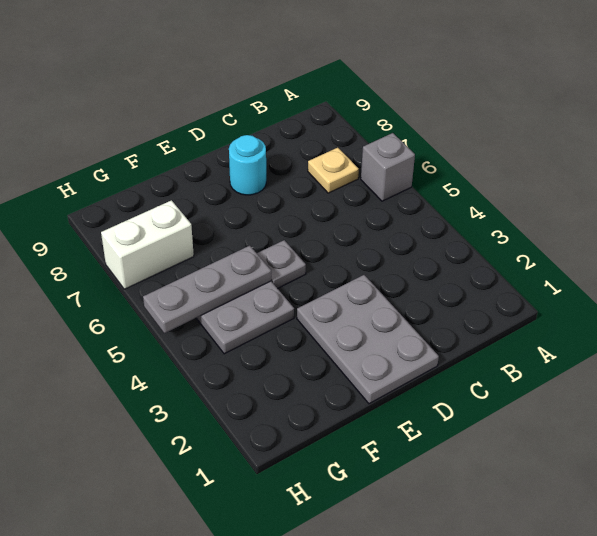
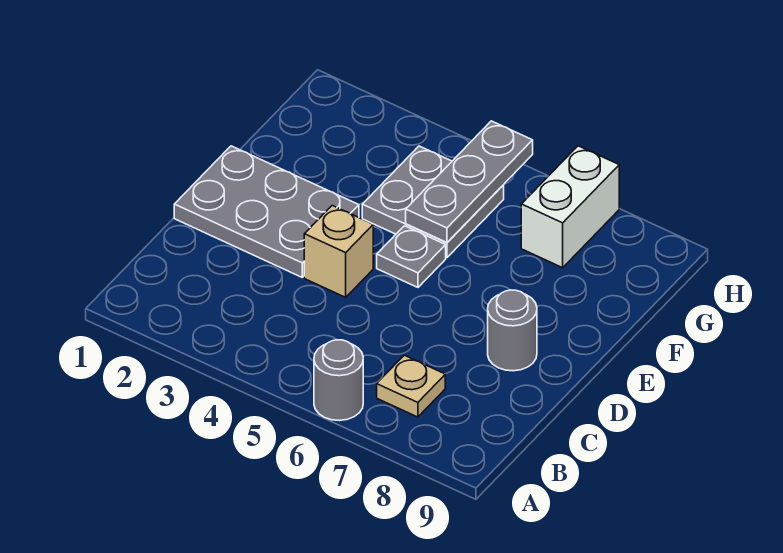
grey 1x1 brick [361,133,415,201] -> grey 1x1 round brick [314,340,363,421]
none -> tan 1x1 brick [304,206,373,297]
cyan 1x1 round brick [229,135,266,195] -> grey 1x1 round brick [488,290,537,371]

